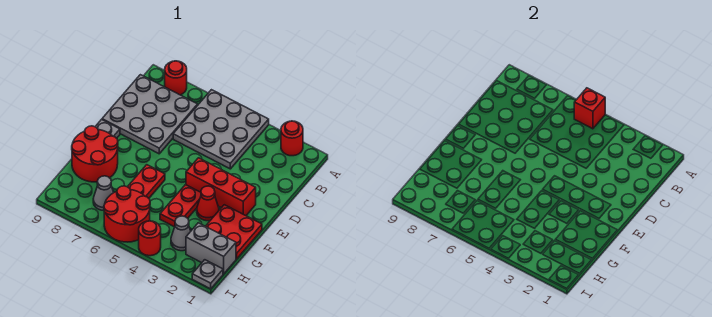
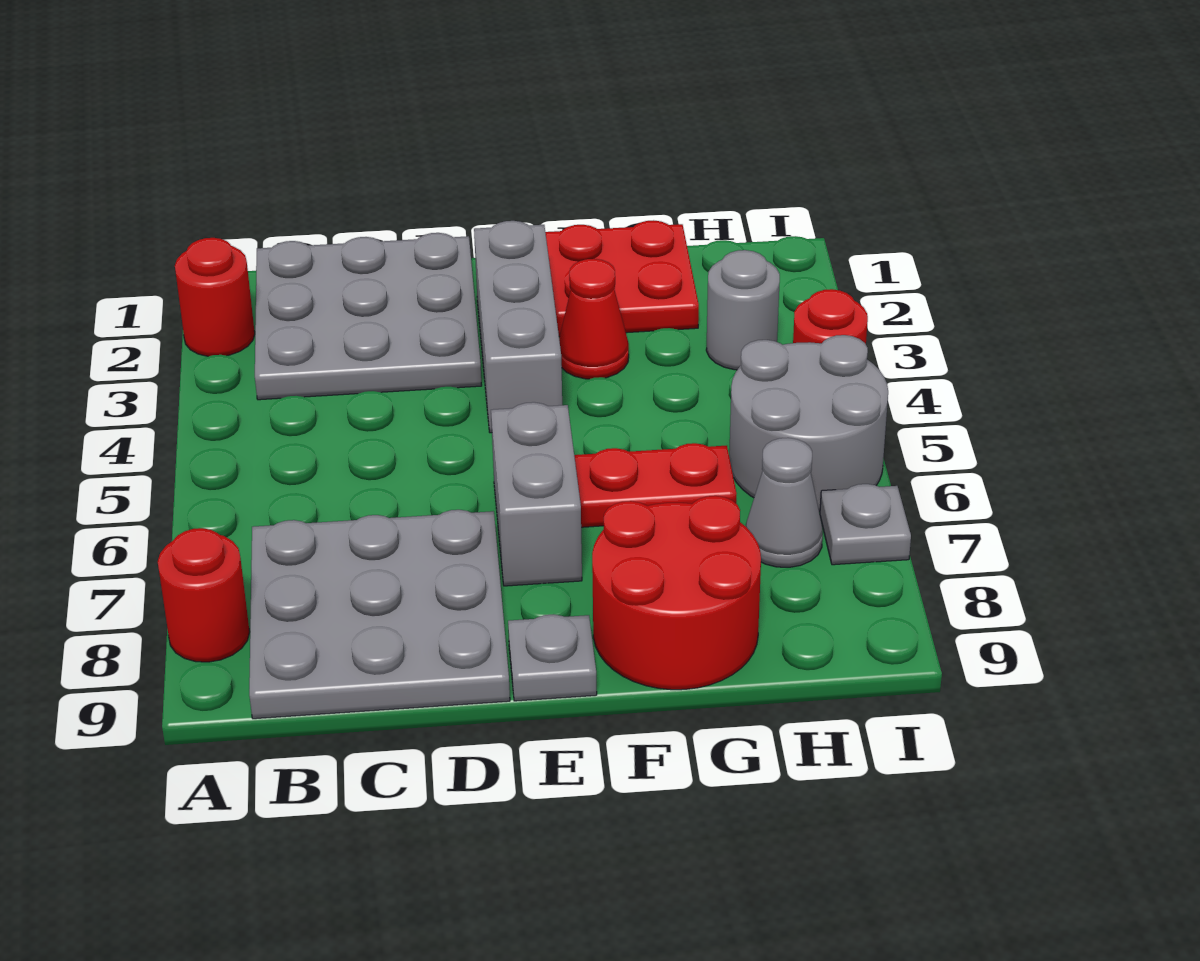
grey 3x3 plate [173,90,269,169] -> grey 3x3 plate moved to [255,233,482,400]
red 1x1 brick [574,88,605,129] -> none
red 1x3 brick [186,158,256,216] -> grey 1x3 brick [474,221,562,433]
red 1x2 plate [160,185,201,227] -> none
grey 1x2 brick [186,223,236,274] -> grey 1x2 brick moved to [491,402,582,586]
grey 1x1 cone [171,216,191,251] -> grey 1x1 round brick [706,250,780,370]
red 2x2 round brick [104,186,150,242] -> grey 2x2 round brick [729,335,888,512]
grey 1x1 plate [192,260,223,289] -> grey 1x1 plate moved to [820,484,911,565]

